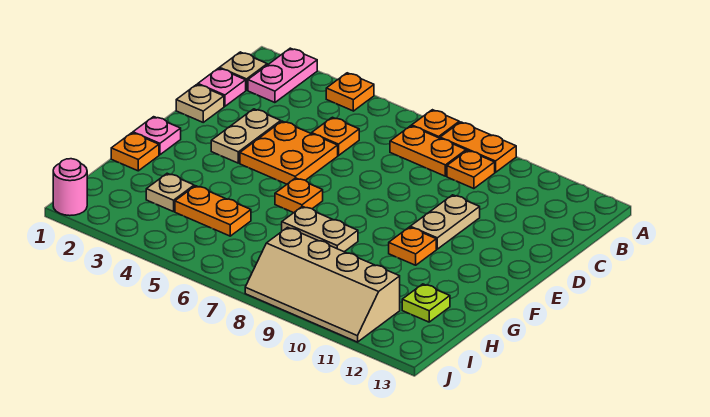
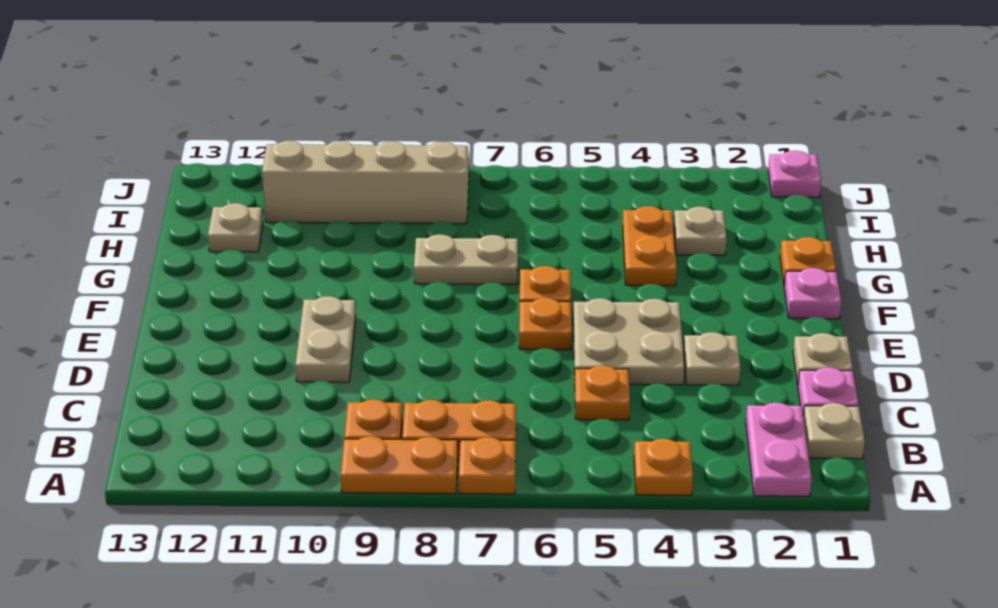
tan 1x2 plate [211,109,281,163] -> tan 1x1 plate [684,332,740,385]
orange 2x2 plate [240,121,338,184] -> tan 2x2 plate [573,298,684,385]
orange 1x1 plate [389,227,436,265] -> orange 1x1 plate moved to [519,298,572,350]
orange 1x2 plate [175,186,251,236] -> orange 1x2 plate turned to [623,206,677,286]
lime 1x1 plate [402,284,450,322] -> tan 1x1 plate [208,203,263,252]
pink 1x1 round brick [53,159,87,216] -> pink 1x1 plate [768,151,821,197]

